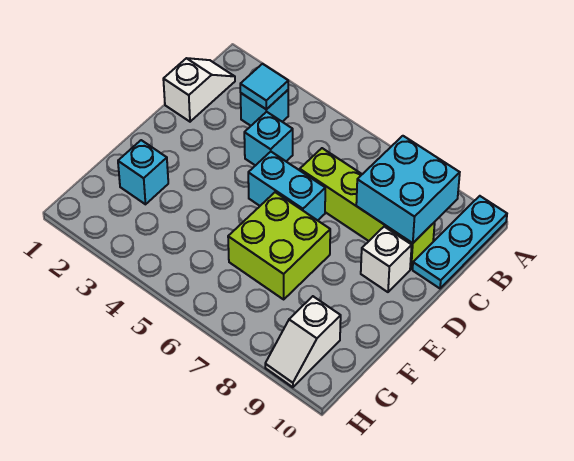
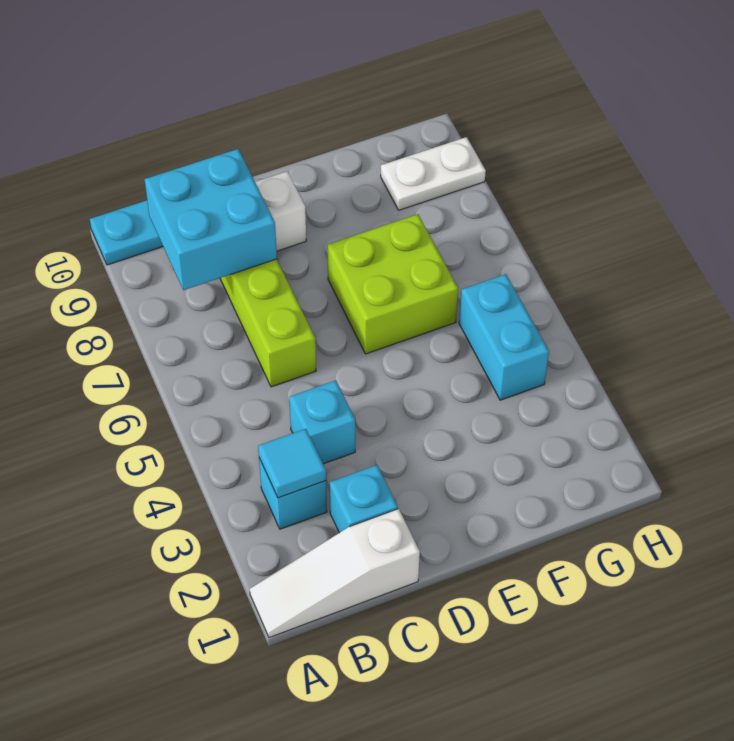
white 1x2 slope [163,58,235,122] -> white 1x3 slope [250,509,420,638]
cyan 1x2 brick [248,152,325,220] -> cyan 1x2 brick moved to [459,274,549,400]
cyan 1x1 brick [118,140,168,204] -> cyan 1x1 brick moved to [330,465,398,533]
white 1x2 slope [265,296,341,387] -> white 1x2 plate [381,137,486,210]

